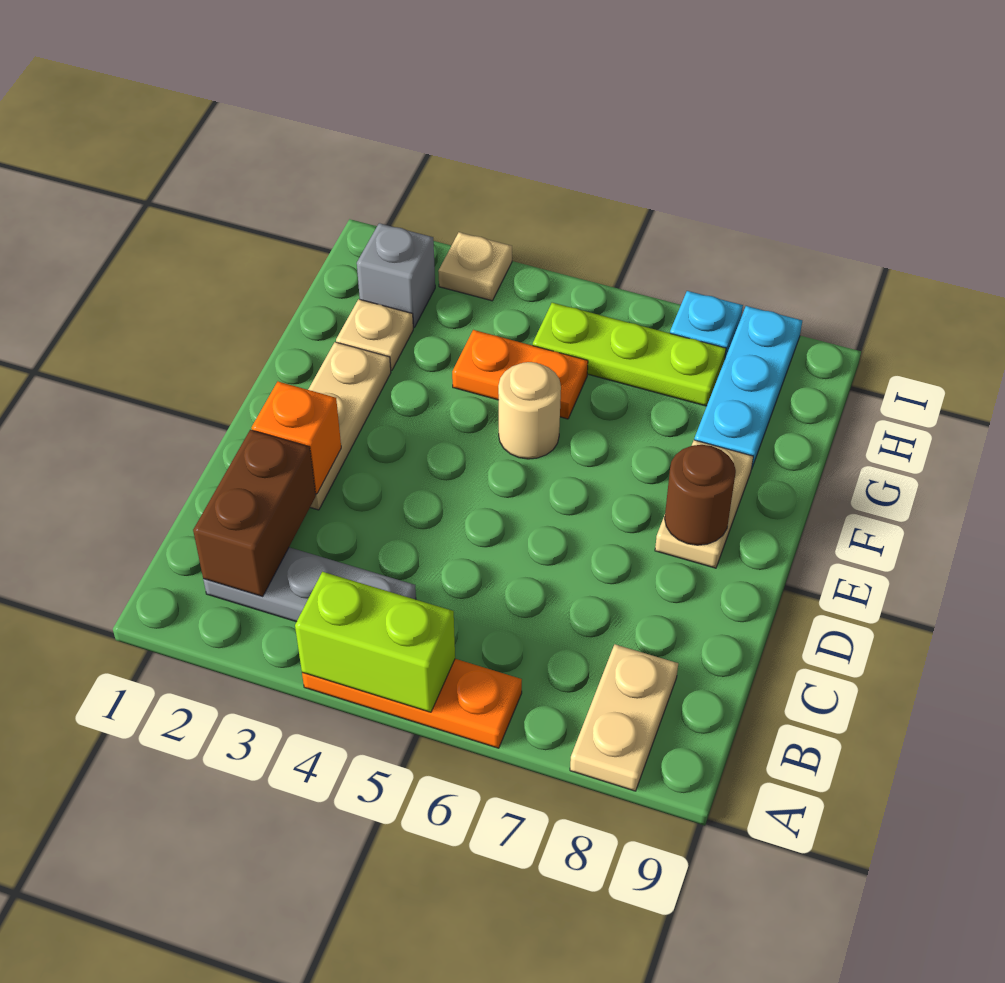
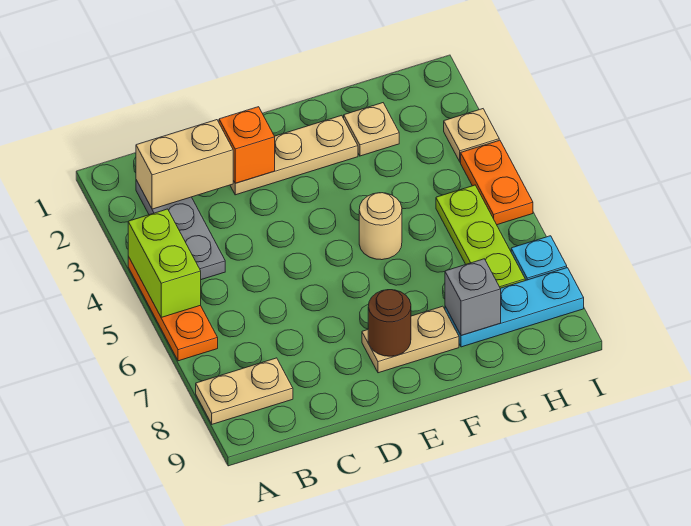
brown 1x2 brick [193,430,316,596] -> tan 1x2 brick [136,120,233,209]
orange 1x2 plate [452,330,588,419] -> orange 1x2 plate moved to [461,140,533,225]
grey 1x1 brick [357,223,435,327] -> grey 1x1 brick moved to [445,259,501,336]

